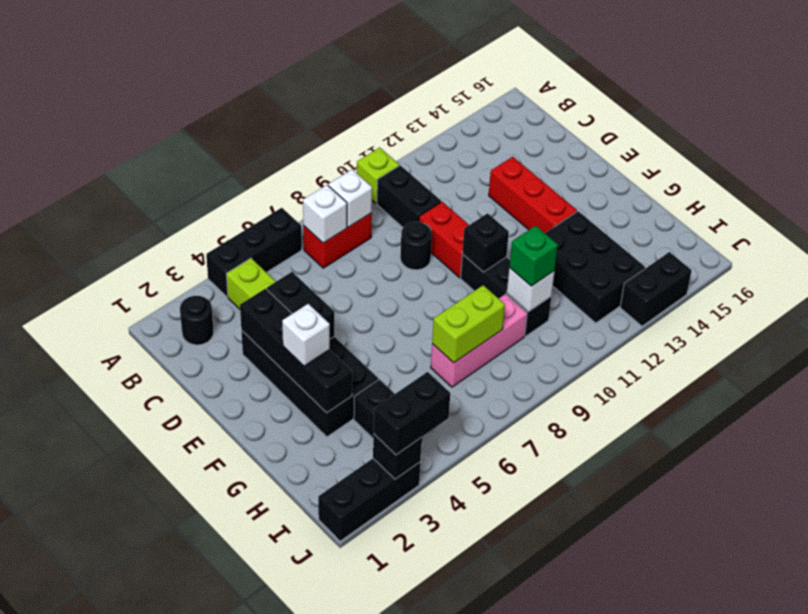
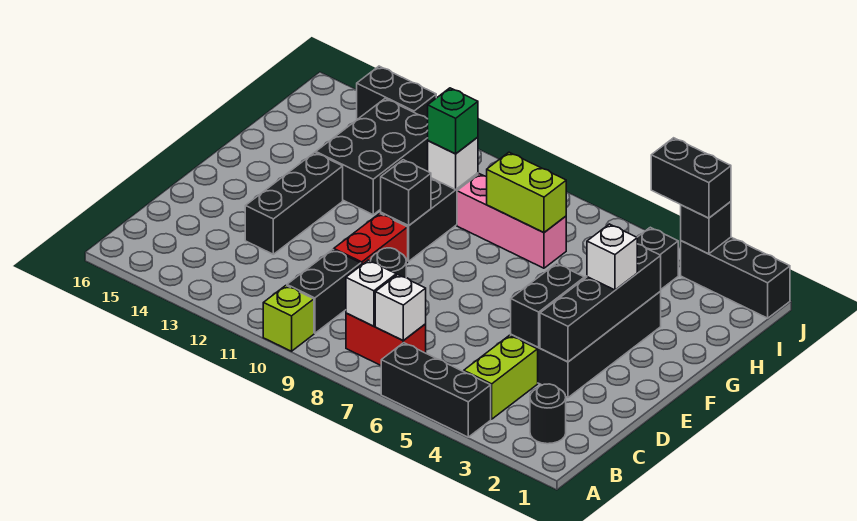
red 1x3 brick [489,157,577,233] -> black 1x3 brick [245,152,343,254]

